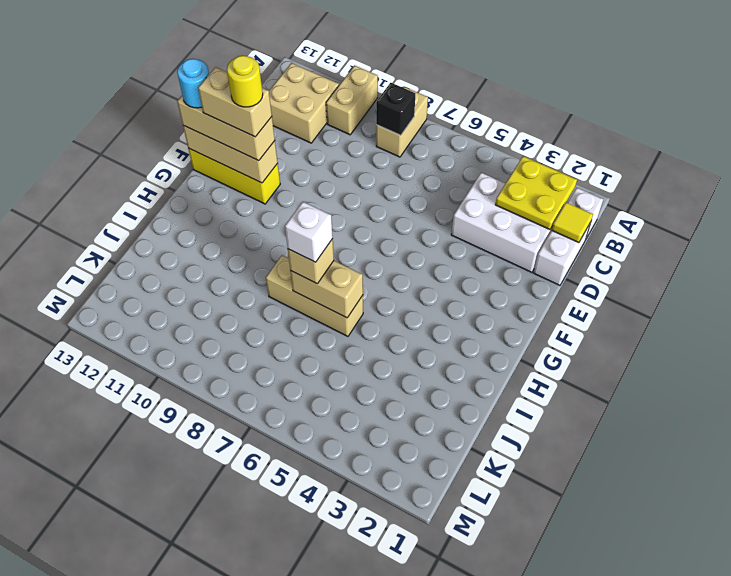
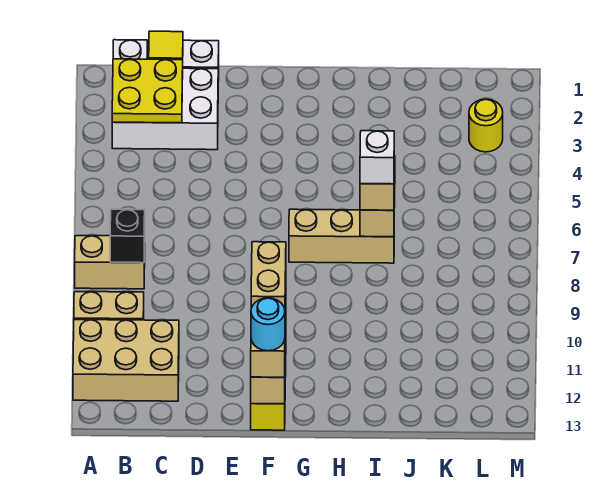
tan 2x2 brick [269,63,339,143] -> tan 2x3 brick [73,320,179,401]
white 2x3 brick [451,173,552,272] -> white 2x3 brick turned to [112,68,218,150]
yellow 1x1 round brick [227,56,263,107] -> yellow 1x1 round brick moved to [469,99,503,152]
tan 1x3 brick [266,255,363,336] -> tan 1x3 brick turned to [289,209,394,263]

